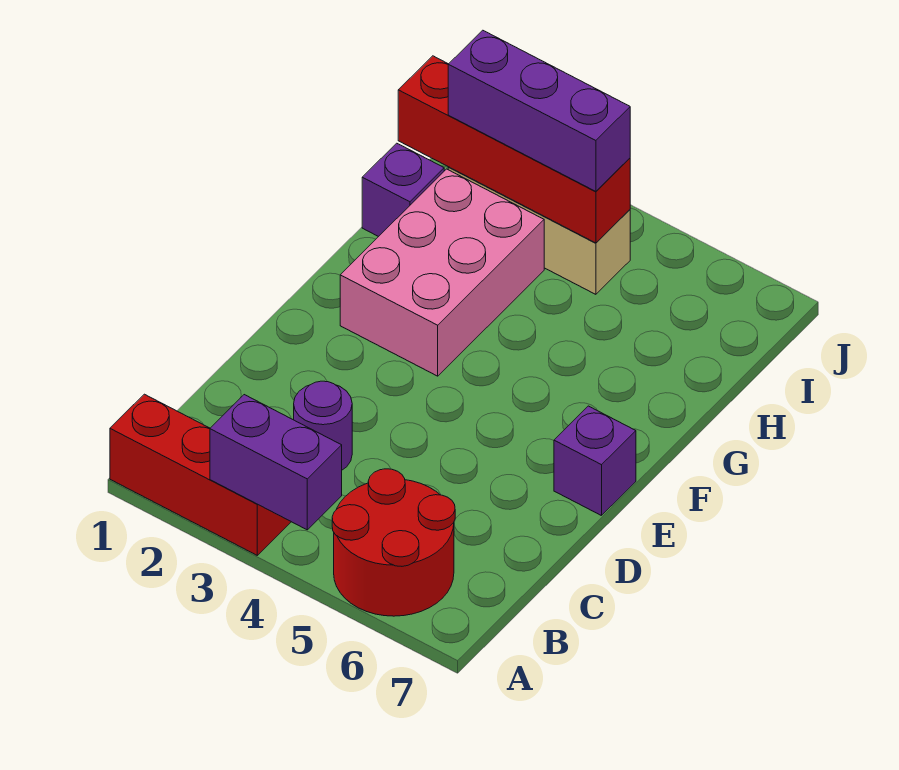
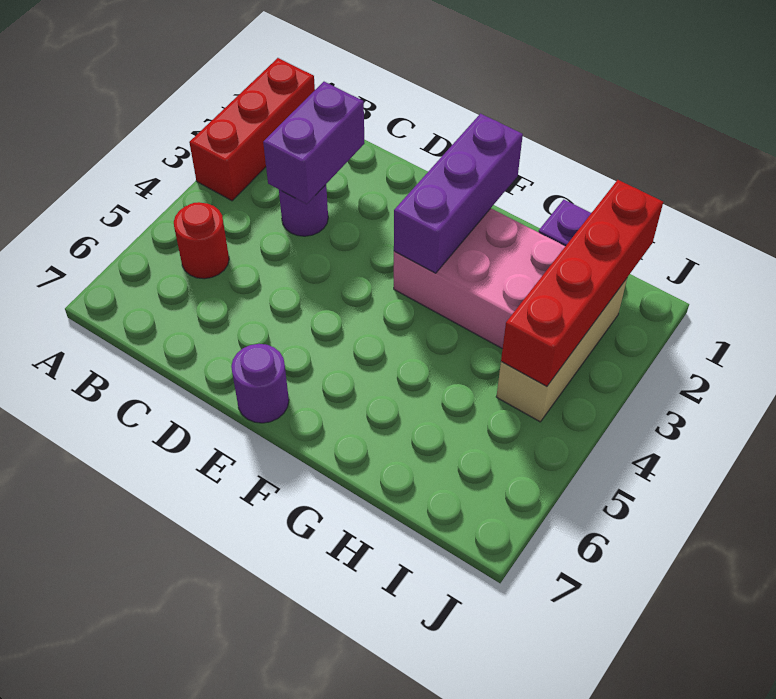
purple 1x2 brick [210,395,342,530] -> purple 1x2 brick moved to [263,82,365,204]
red 2x2 round brick [332,469,455,616] -> red 1x1 round brick [174,202,229,279]
purple 1x1 brick [554,406,636,516] -> purple 1x1 round brick [231,344,289,423]
purple 1x3 brick [448,30,630,191] -> purple 1x3 brick moved to [394,114,523,273]

